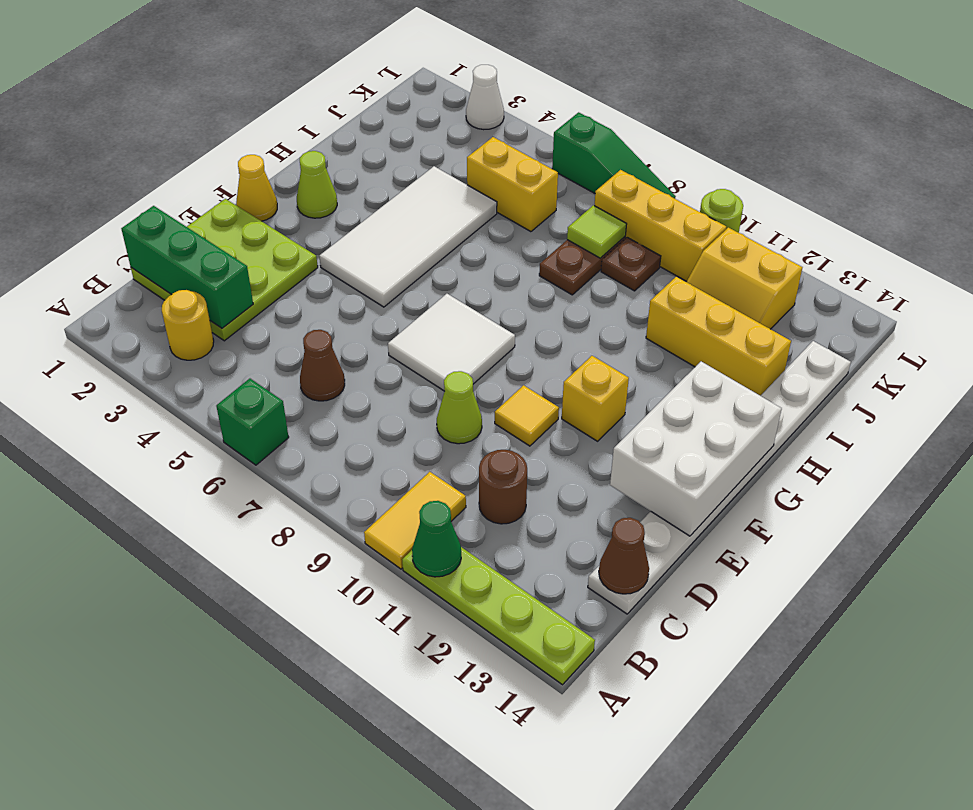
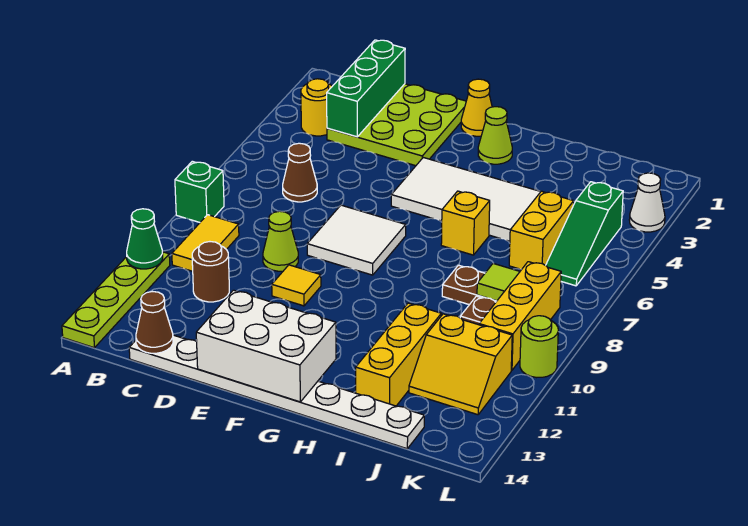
green 1x1 brick [216,379,289,465] -> green 1x1 brick moved to [175,161,224,222]
yellow 1x2 tile [364,472,466,569] -> yellow 1x2 tile turned to [172,215,239,271]
yellow 1x1 brick [562,356,629,441] -> yellow 1x1 brick moved to [441,191,490,255]
yellow 2x2 slope [687,228,802,329] -> yellow 2x2 slope turned to [409,314,512,415]
green 1x3 slope [552,112,676,199] -> green 1x3 slope moved to [546,182,623,286]

